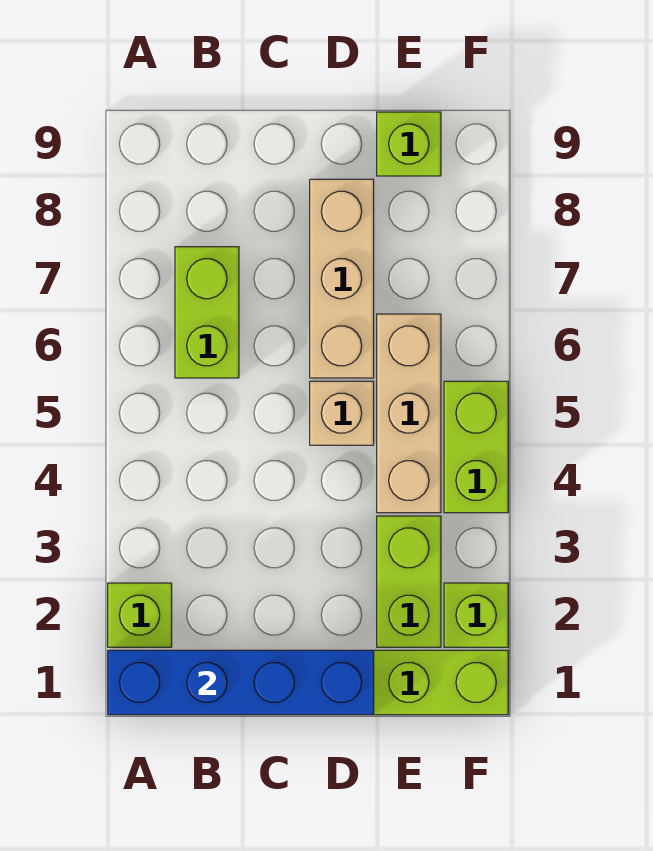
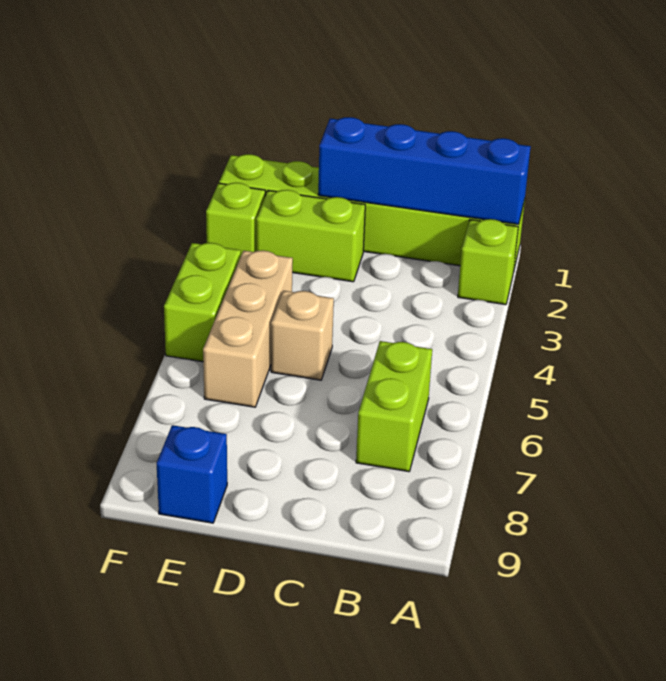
tan 1x3 brick [310,179,374,378] -> none
lime 1x2 brick [377,516,441,647] -> lime 1x2 brick turned to [256,190,365,282]
lime 1x1 brick [377,112,441,176] -> blue 1x1 brick [157,425,227,523]

